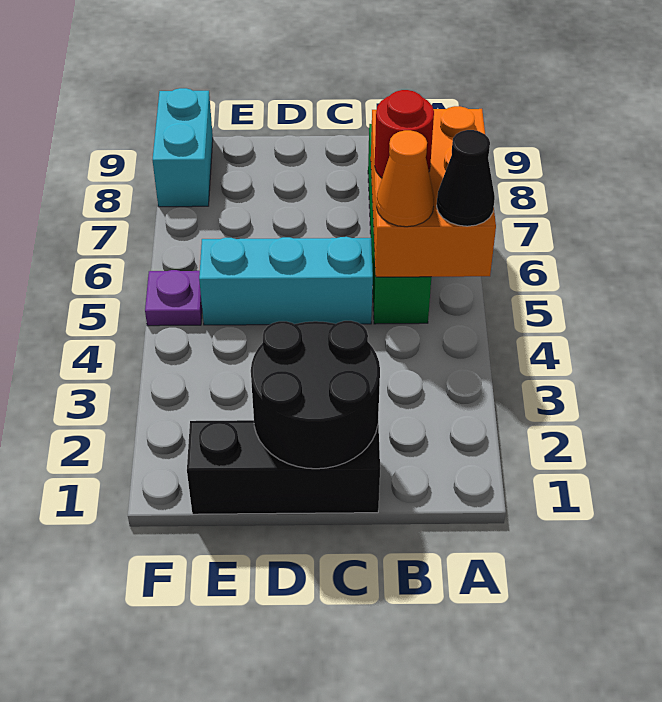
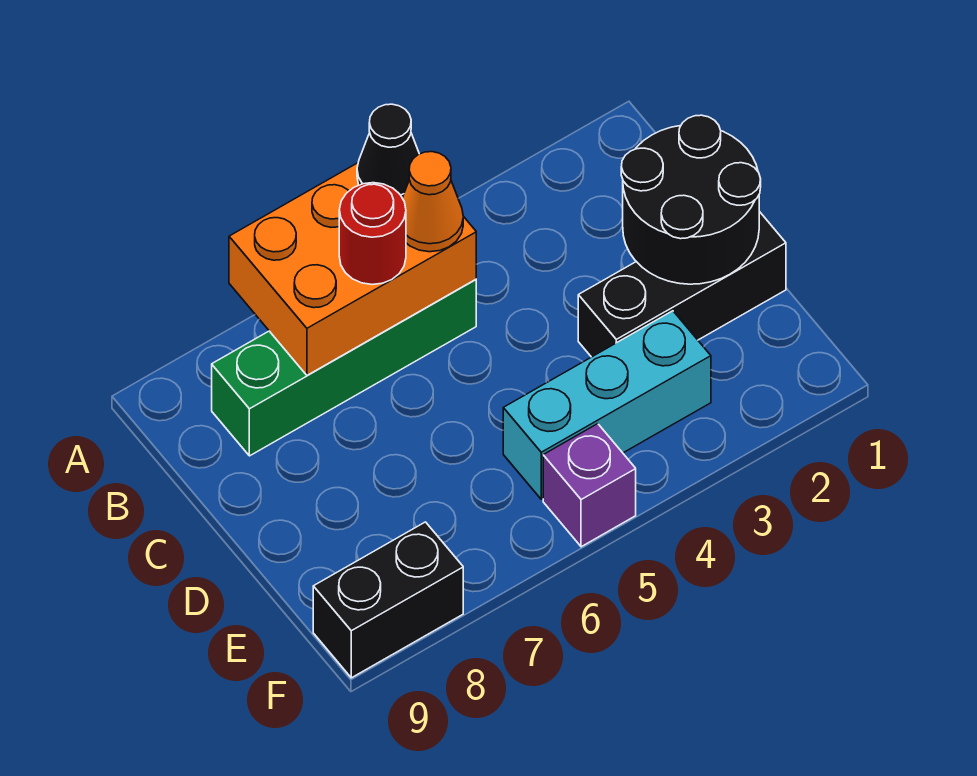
black 1x3 brick [187,420,380,514] -> black 1x3 brick turned to [578,211,786,357]
cyan 1x3 brick [199,237,373,325] -> cyan 1x3 brick turned to [503,311,711,499]
purple 1x1 plate [145,270,202,326] -> purple 1x1 brick [543,424,636,547]
cyan 1x2 brick [152,88,213,207] -> black 1x2 brick [313,522,463,678]

